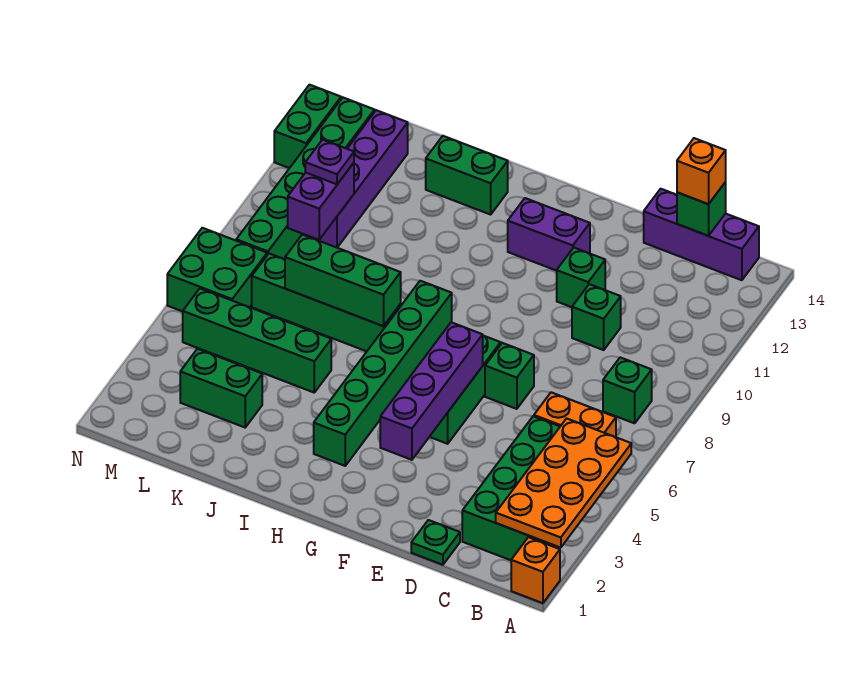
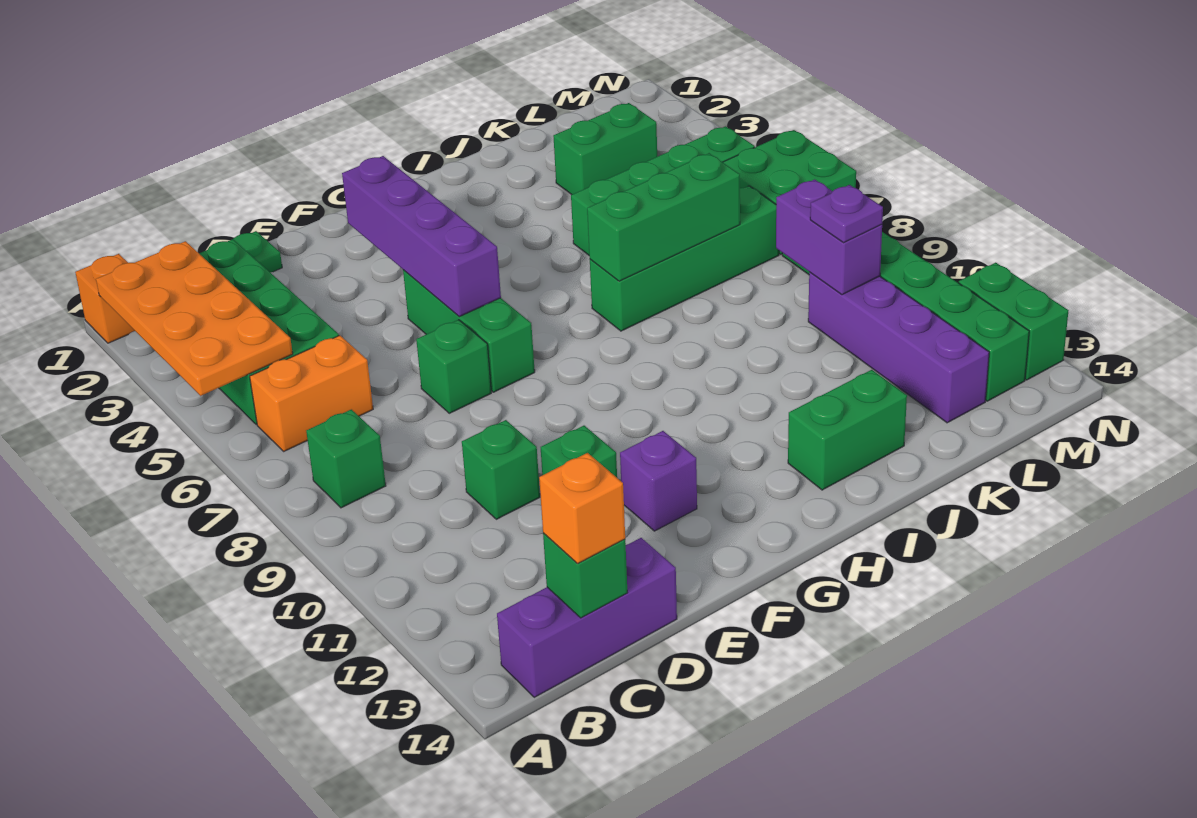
purple 1x2 brick [508,198,590,271] -> purple 1x1 brick [620,431,697,531]
green 1x6 brick [314,281,452,466] -> none

